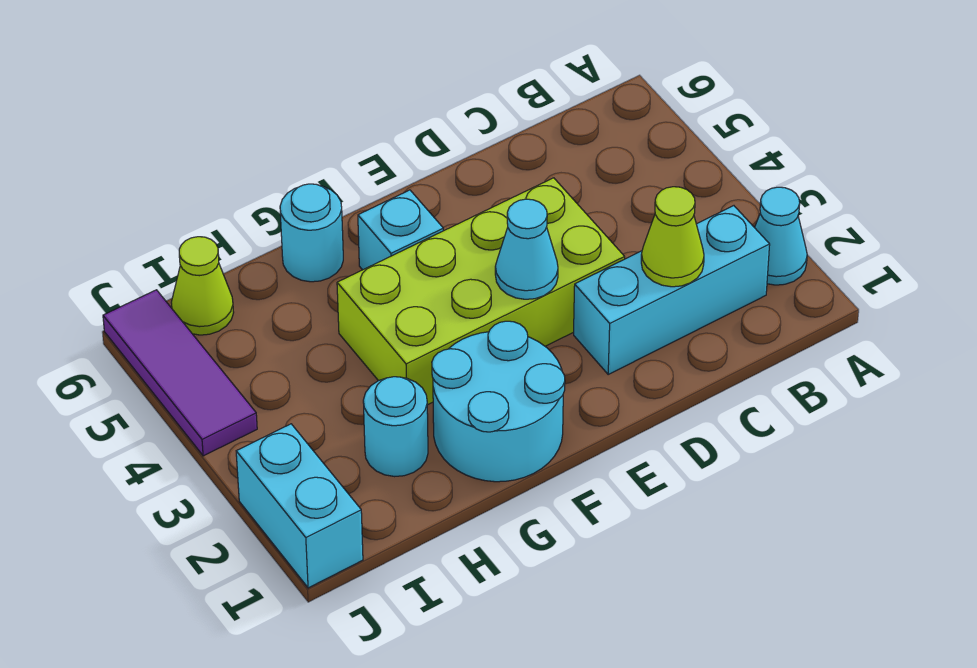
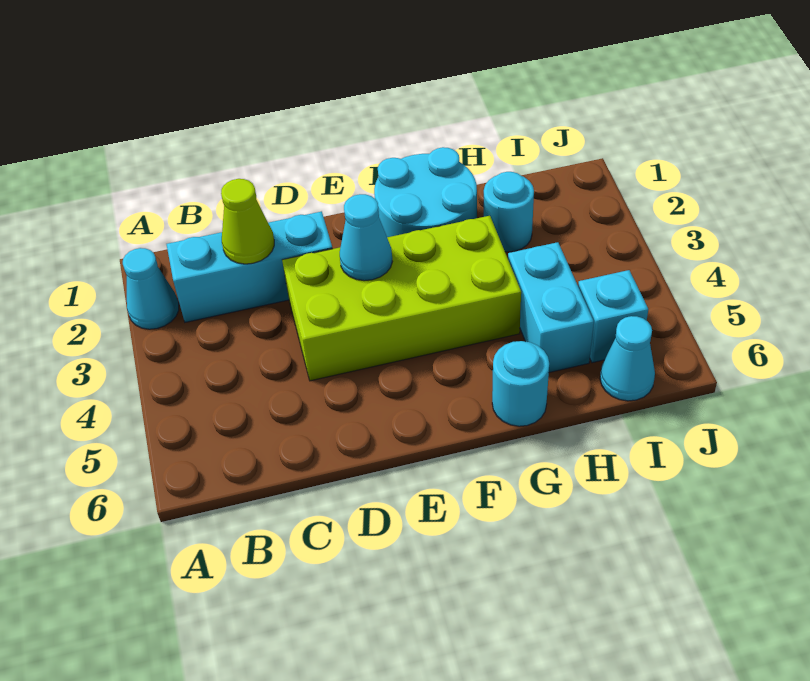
cyan 1x1 brick [358,190,443,270] -> cyan 1x1 brick moved to [578,270,649,363]
lime 1x1 cone [171,237,234,335] -> cyan 1x1 cone [600,316,655,401]
cyan 1x2 brick [236,424,363,588] -> cyan 1x2 brick moved to [508,242,594,372]
purple 1x3 tile [103,290,257,456] -> none

